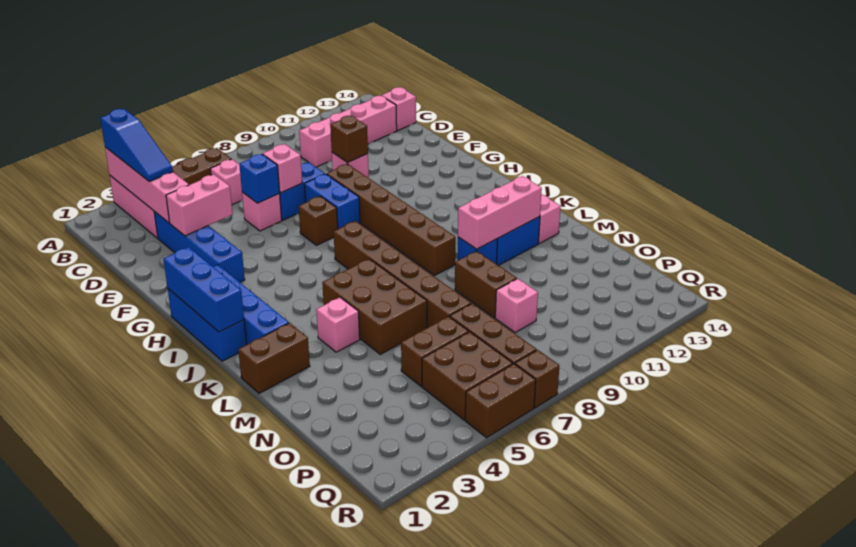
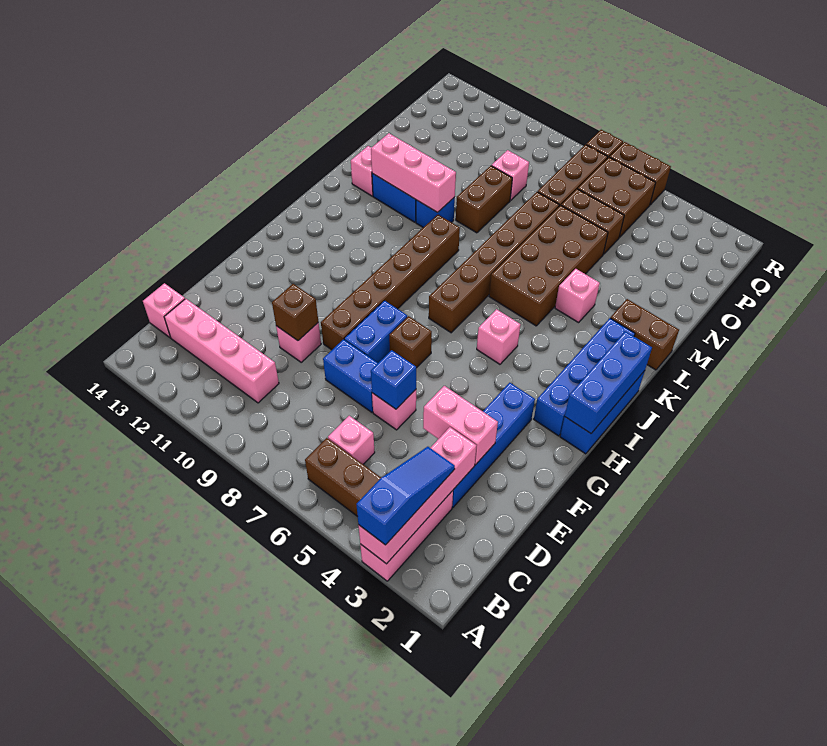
pink 1x1 brick [263,144,302,193] -> pink 1x1 brick moved to [477,309,520,364]
brown 2x3 brick [322,259,427,354] -> brown 2x4 brick [489,205,608,326]

